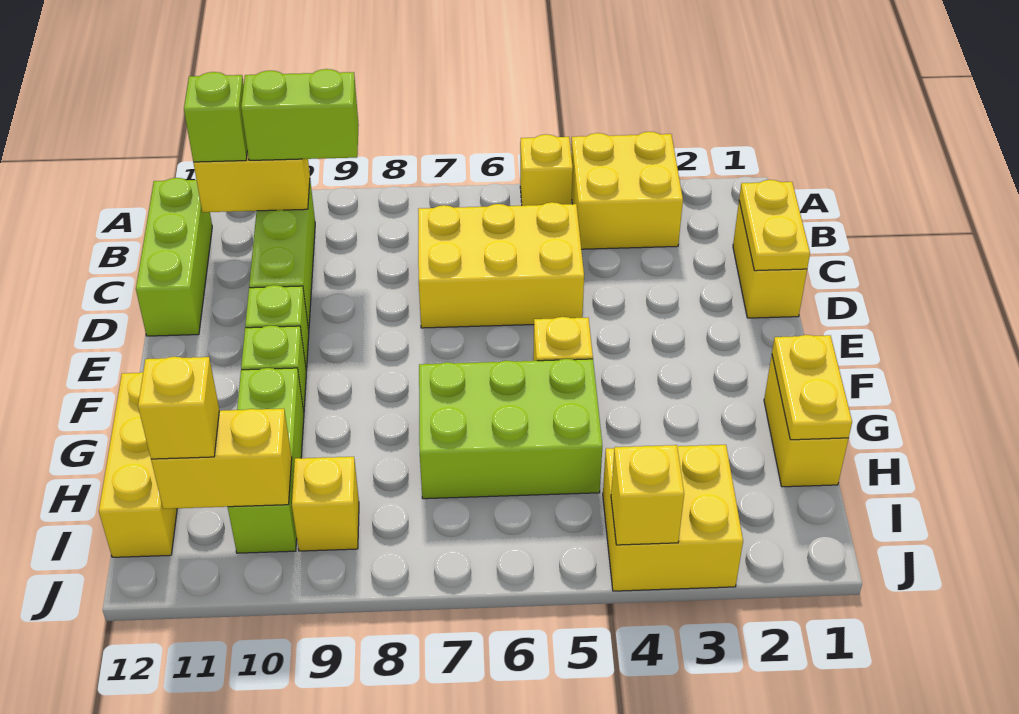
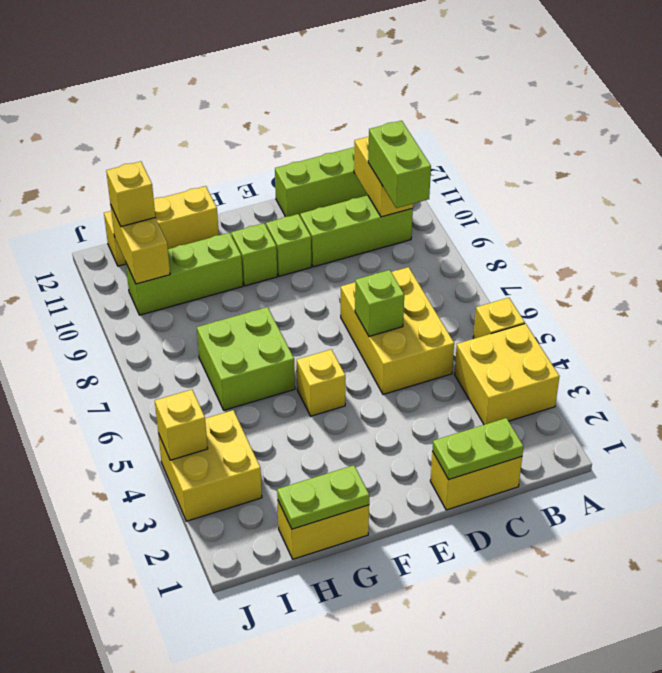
lime 1x1 brick [184,72,247,162] -> lime 1x1 brick moved to [355,270,404,336]
yellow 1x2 plate [739,180,810,271] -> lime 1x2 plate [432,418,524,479]
yellow 1x2 plate [772,335,852,440] -> lime 1x2 plate [277,465,369,529]
lime 2x3 brick [419,359,602,499] -> lime 2x2 brick [197,307,295,410]
yellow 1x1 brick [292,457,359,551] -> none

